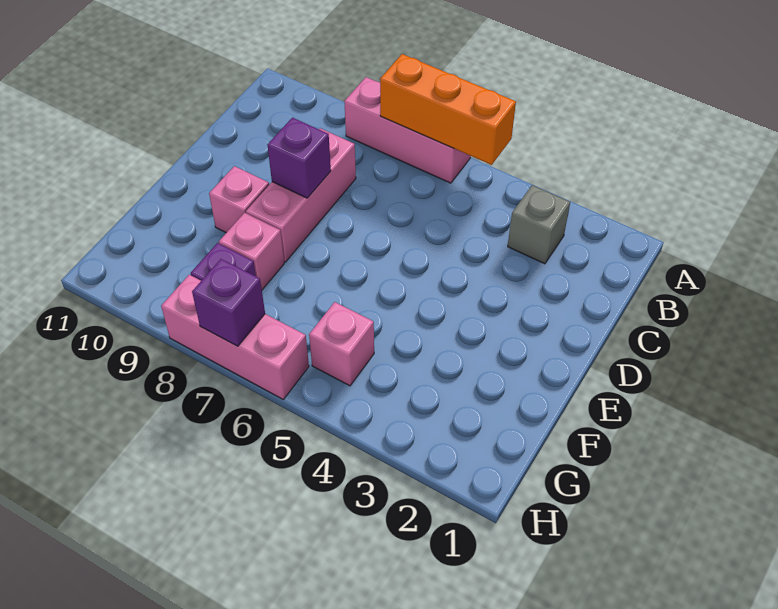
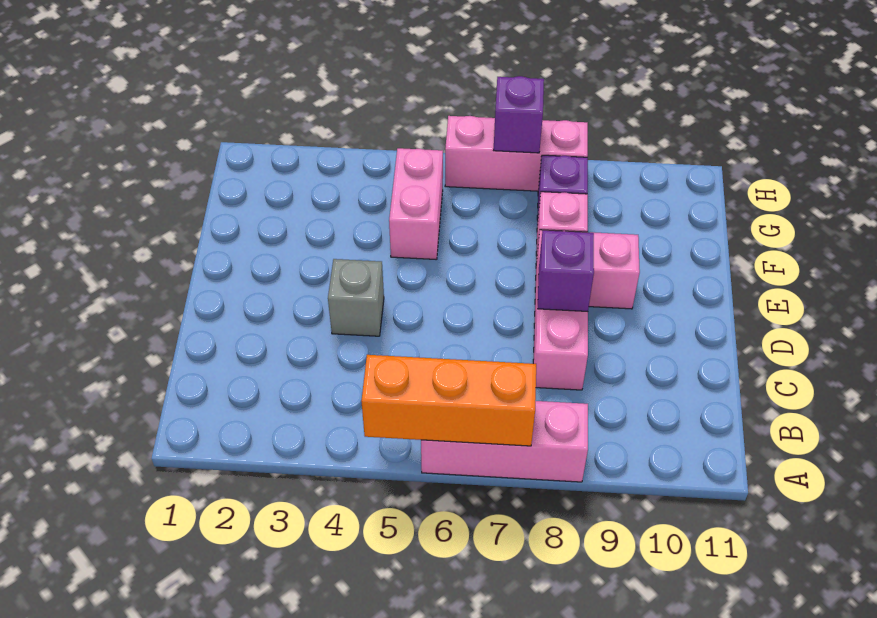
grey 1x1 brick [508,185,570,264] -> grey 1x1 brick moved to [328,259,384,336]
pink 1x1 brick [309,302,374,386] -> pink 1x2 brick [389,148,443,260]

